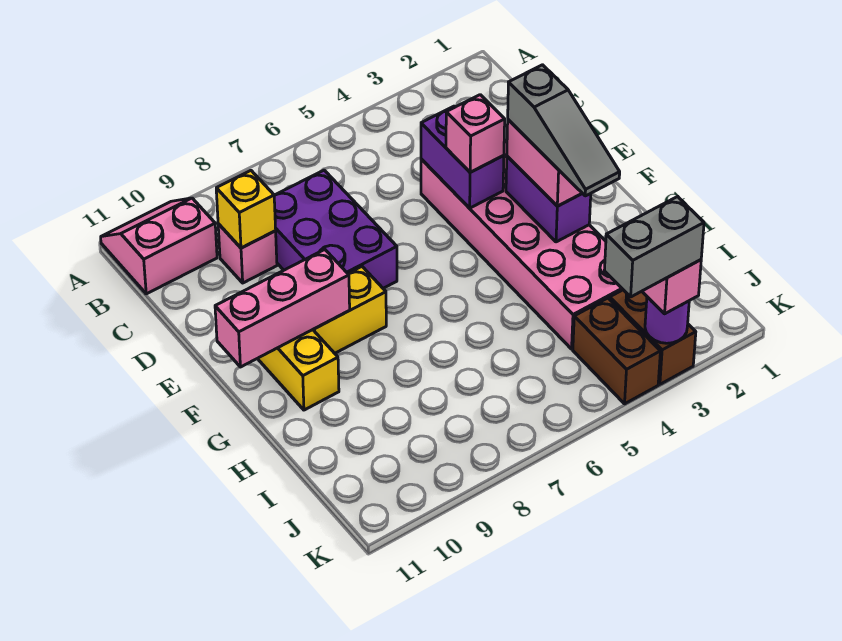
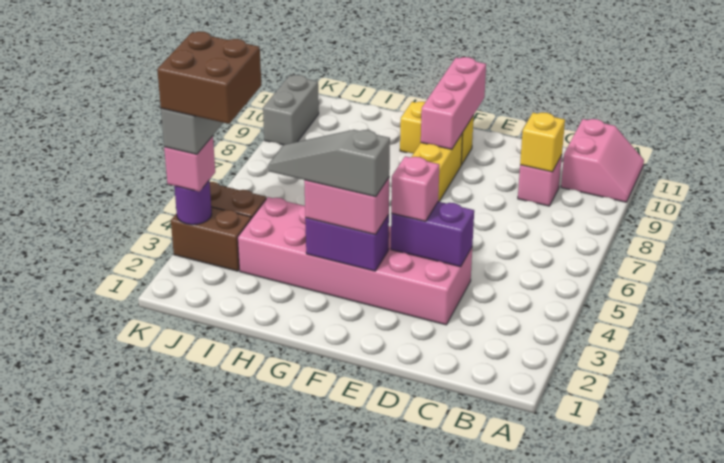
purple 2x3 brick [274,170,397,288] -> none
none -> brown 2x2 brick [157,31,261,124]
none -> grey 1x2 brick [263,75,319,145]

